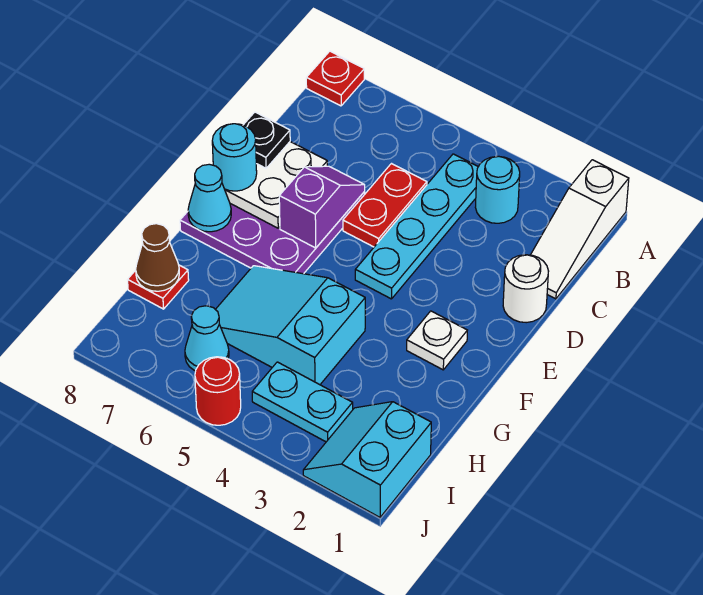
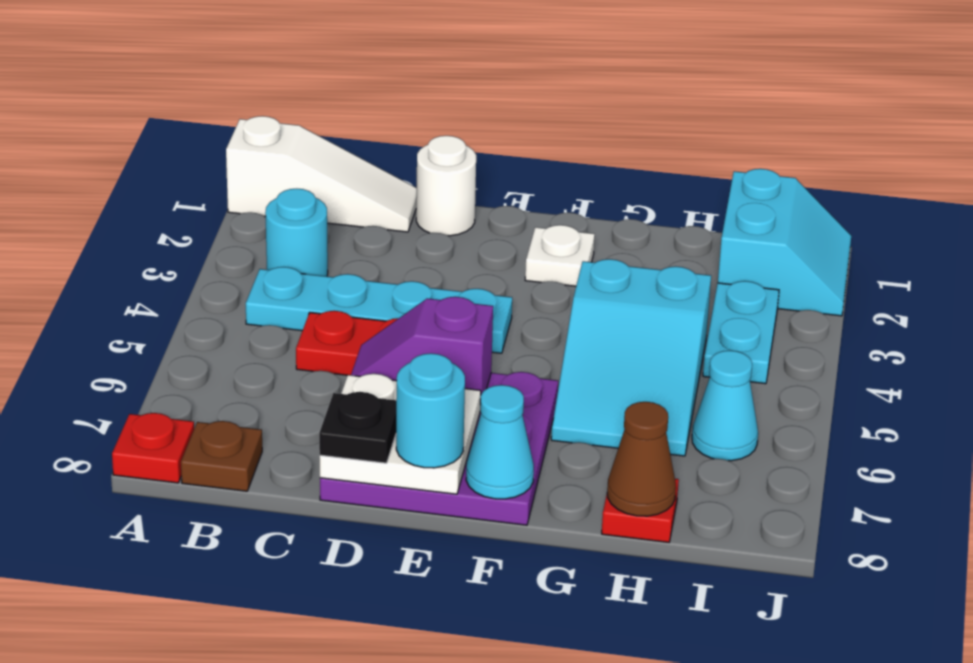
none -> brown 1x1 plate [181,421,262,491]
cyan 2x2 slope [303,402,431,517] -> cyan 2x2 slope turned to [718,169,851,316]
red 1x1 round brick [195,357,241,425] -> none

